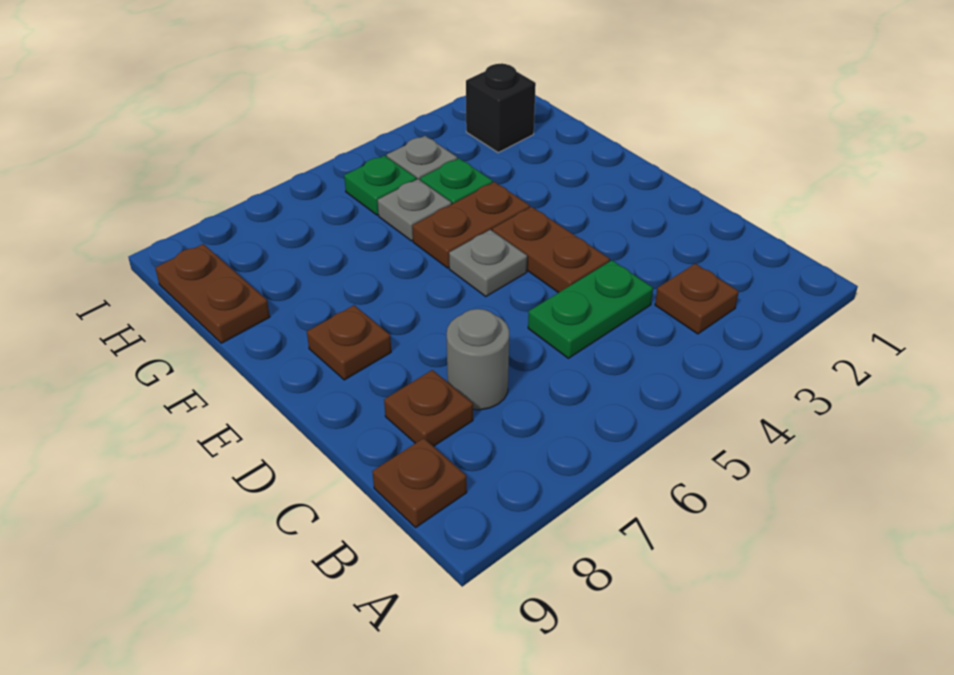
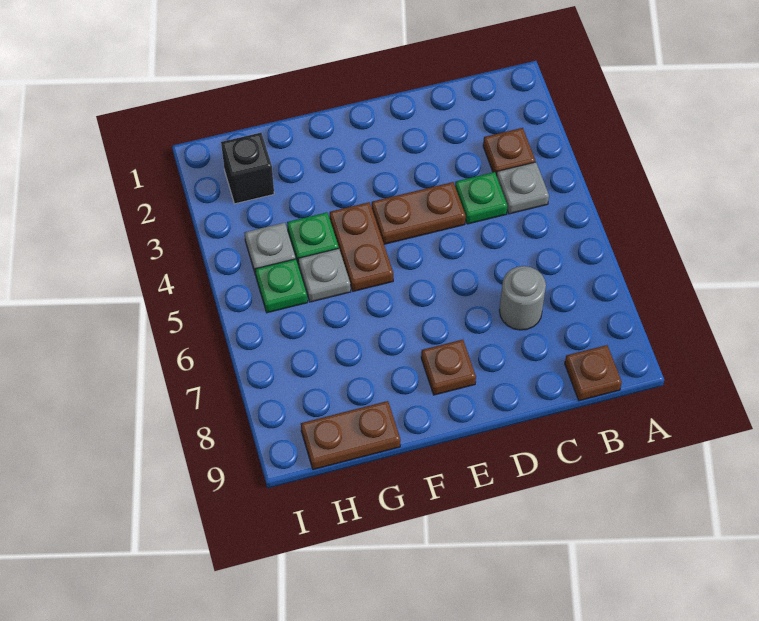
green 1x2 plate [528,260,653,358] -> green 1x1 plate [455,172,507,224]
brown 1x1 plate [384,370,473,446] -> none
grey 1x1 plate [449,230,527,297] -> grey 1x1 plate moved to [497,162,549,214]

